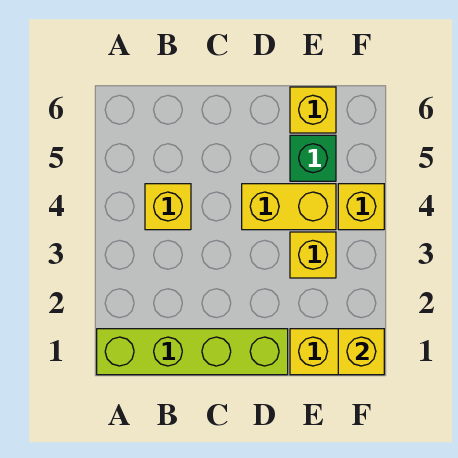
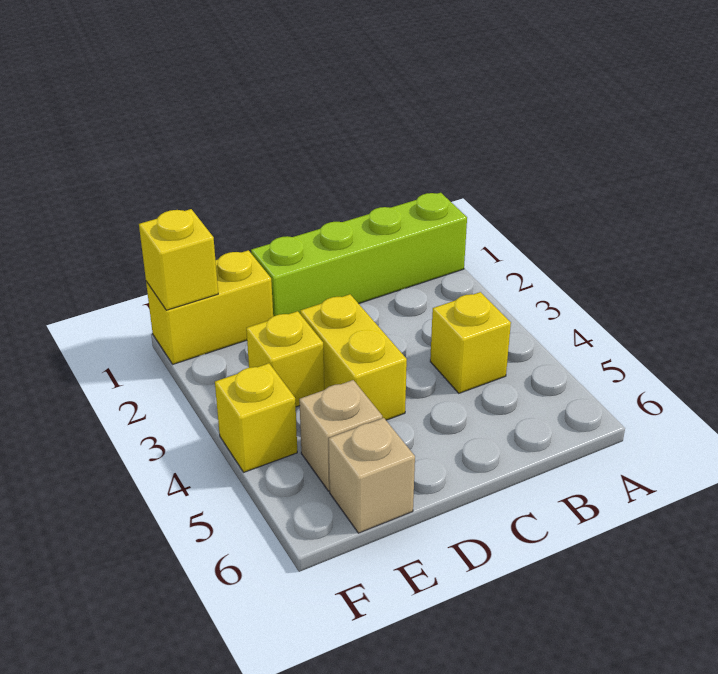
yellow 1x2 brick [242,184,336,230] -> yellow 1x2 brick turned to [300,294,407,420]
green 1x1 brick [290,135,336,181] -> tan 1x1 brick [299,380,382,491]
yellow 1x1 brick [290,87,336,133] -> tan 1x1 brick [329,418,415,533]

